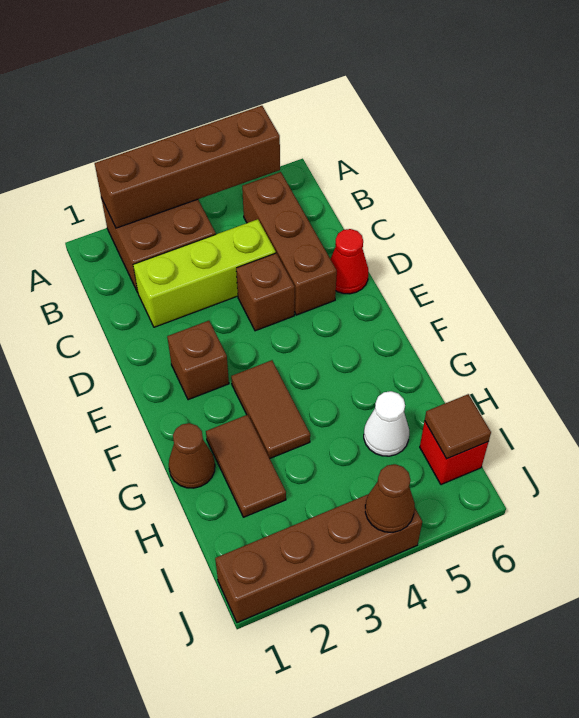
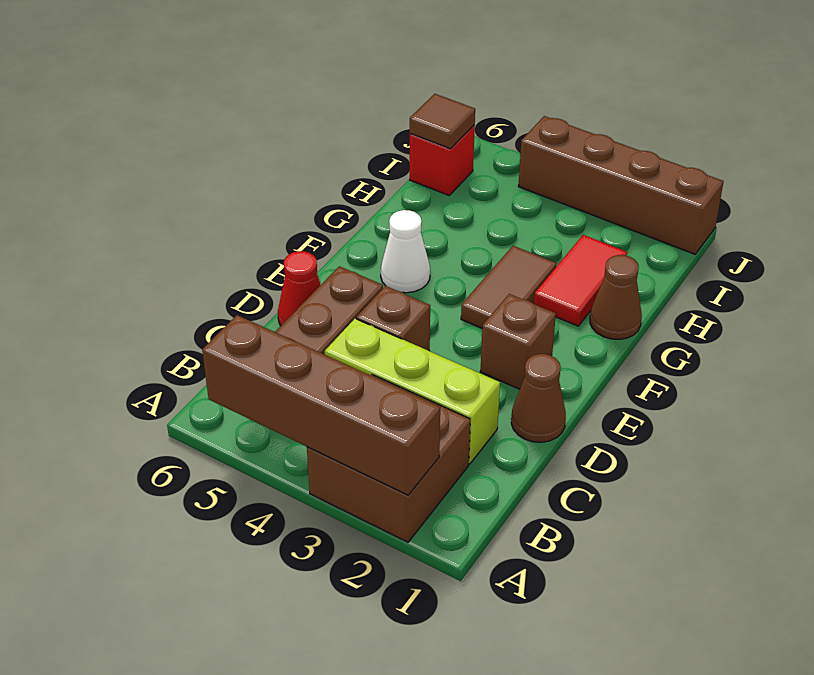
brown 1x2 tile [206,415,286,517] -> red 1x2 tile [534,235,627,326]
white 1x1 cone [364,391,409,456] -> white 1x1 cone moved to [381,210,430,293]
brown 1x1 cone [365,464,415,532] -> brown 1x1 cone moved to [511,354,566,442]

